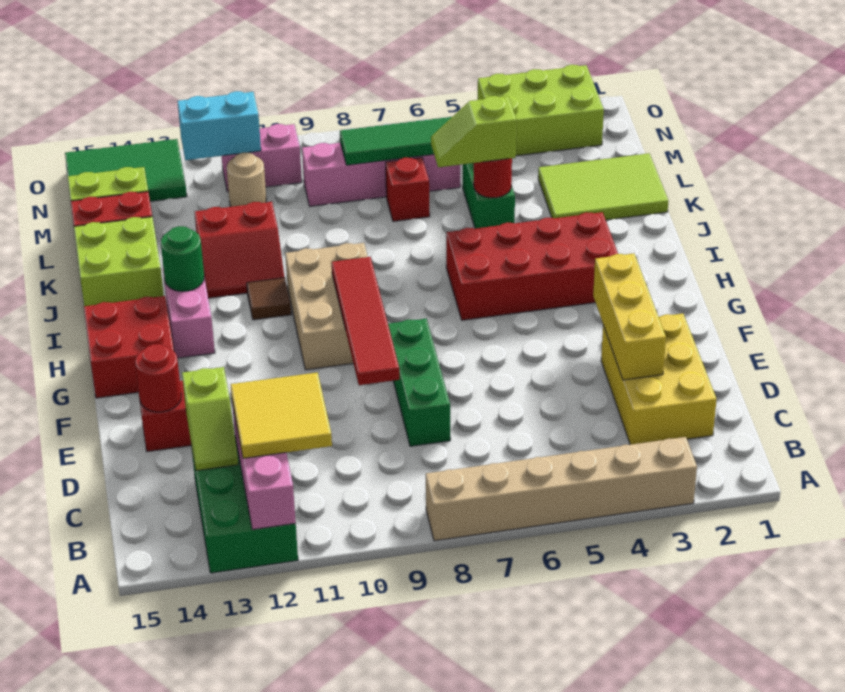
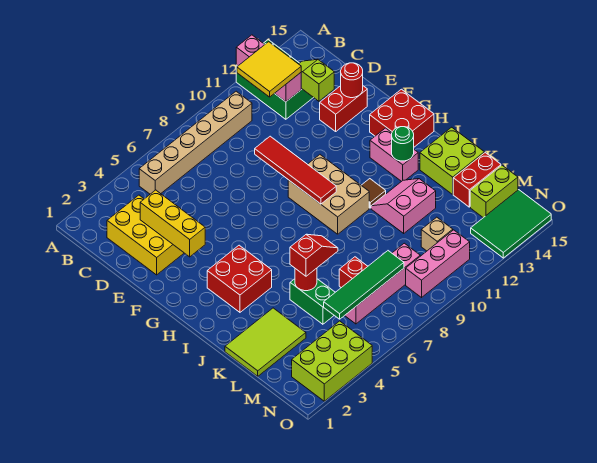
tan 1x6 brick [426,437,697,541] -> tan 1x6 brick moved to [139,91,252,194]
green 1x3 brick [388,319,450,446] -> none
red 2x4 brick [446,212,618,320] -> red 2x2 brick [207,245,272,312]
red 2x2 slope [195,202,285,298] -> pink 2x2 slope [371,179,436,233]
lime 1x2 slope [431,96,516,167] -> red 1x2 slope [290,234,338,276]
tan 1x1 round brick [227,153,266,207] -> tan 1x1 brick [421,217,453,251]
pink 1x2 brick [222,124,302,192] -> pink 1x3 brick [406,230,470,297]
cyan 1x2 brick [177,91,261,160] -> none

